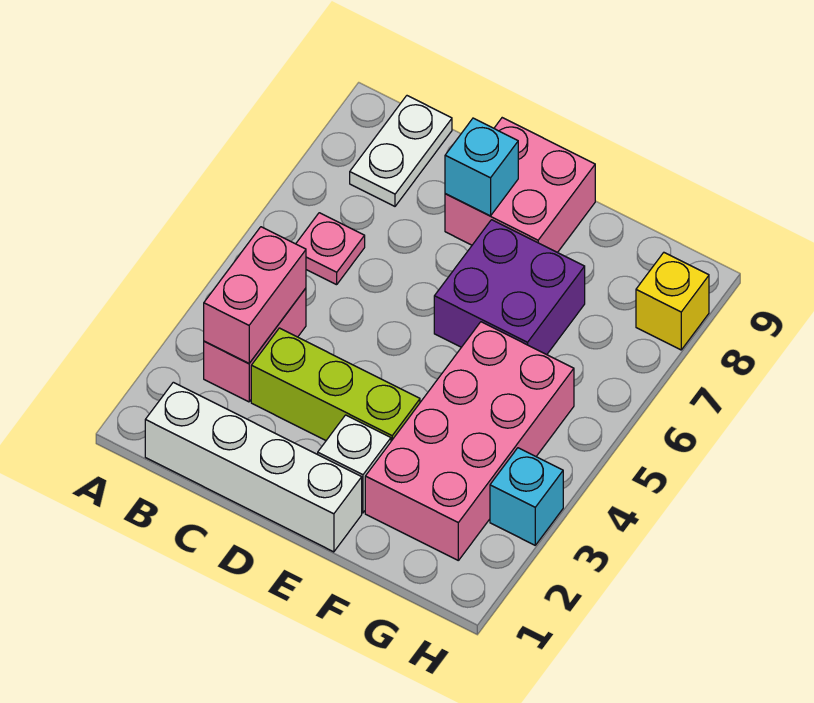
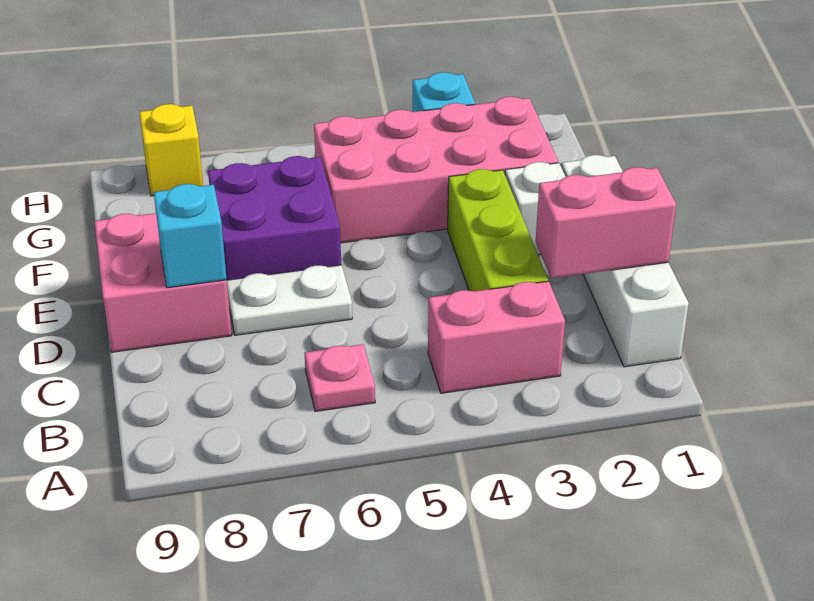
pink 1x2 brick [204,227,306,363] -> pink 1x2 brick moved to [536,167,676,278]
white 1x2 plate [350,96,452,206] -> white 1x2 plate moved to [227,265,352,335]

